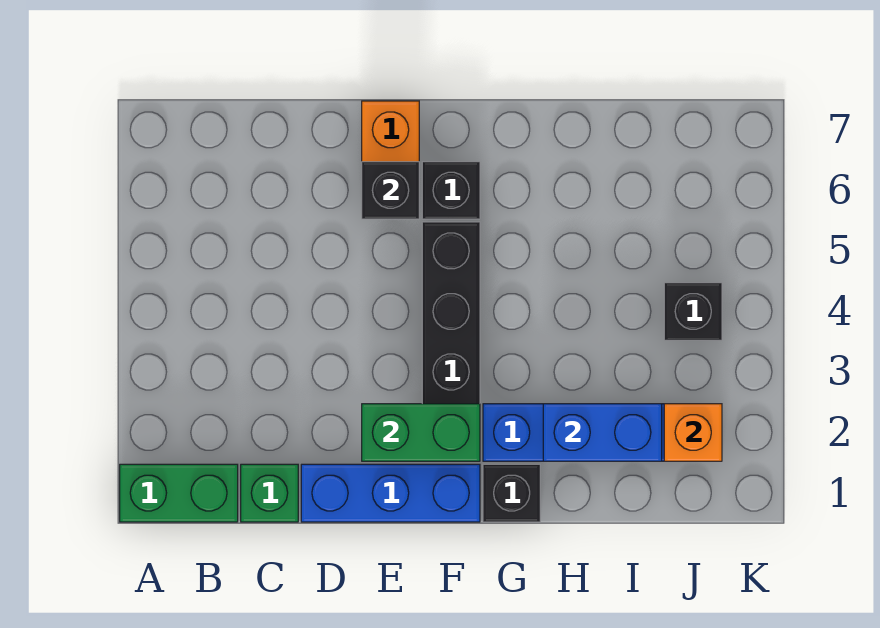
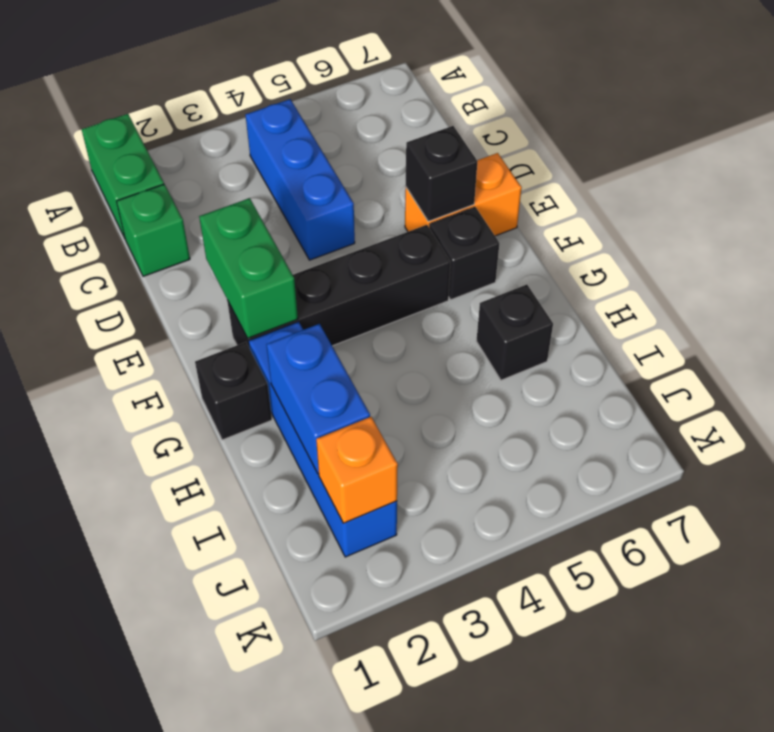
blue 1x3 brick [301,464,480,522] -> blue 1x3 brick moved to [245,99,355,260]
black 1x1 brick [664,283,722,340] -> black 1x1 brick moved to [476,285,553,380]

